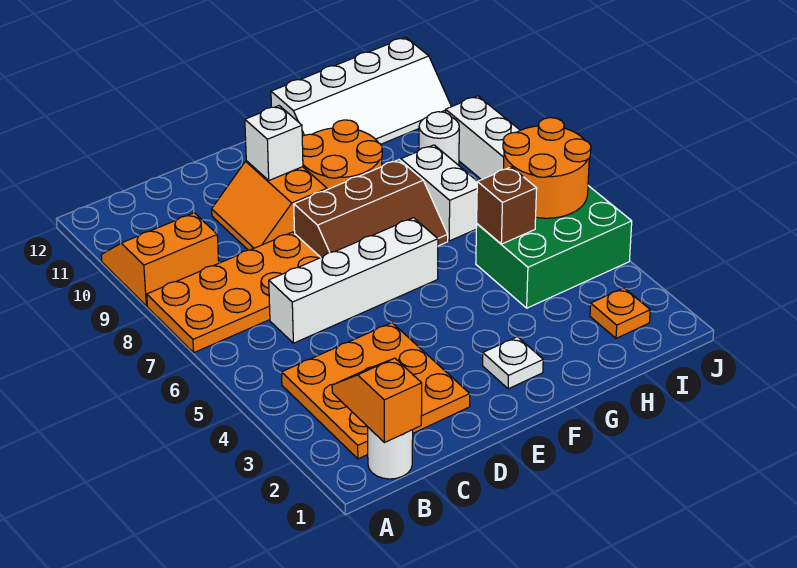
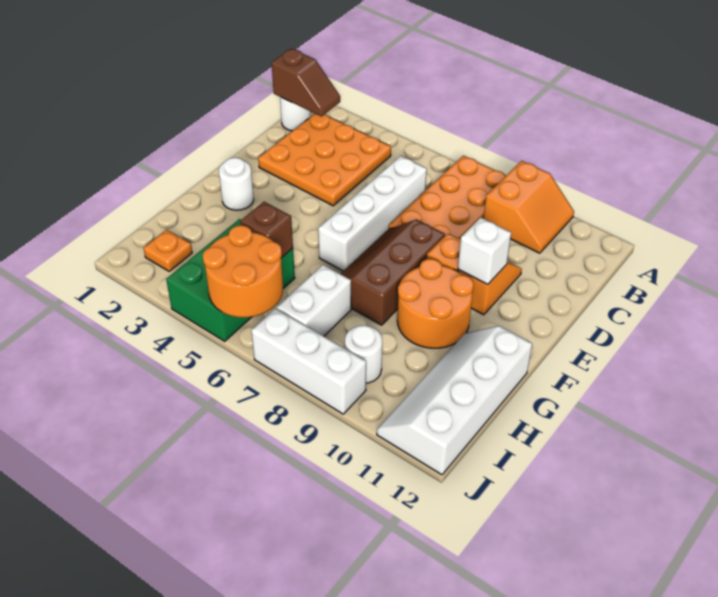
orange 1x2 slope [332,358,422,443] -> brown 1x2 slope [272,49,340,116]
white 1x1 plate [483,337,543,389] -> white 1x1 round brick [219,158,254,210]
white 1x2 brick [401,145,477,241] -> white 1x2 brick turned to [277,265,351,336]

